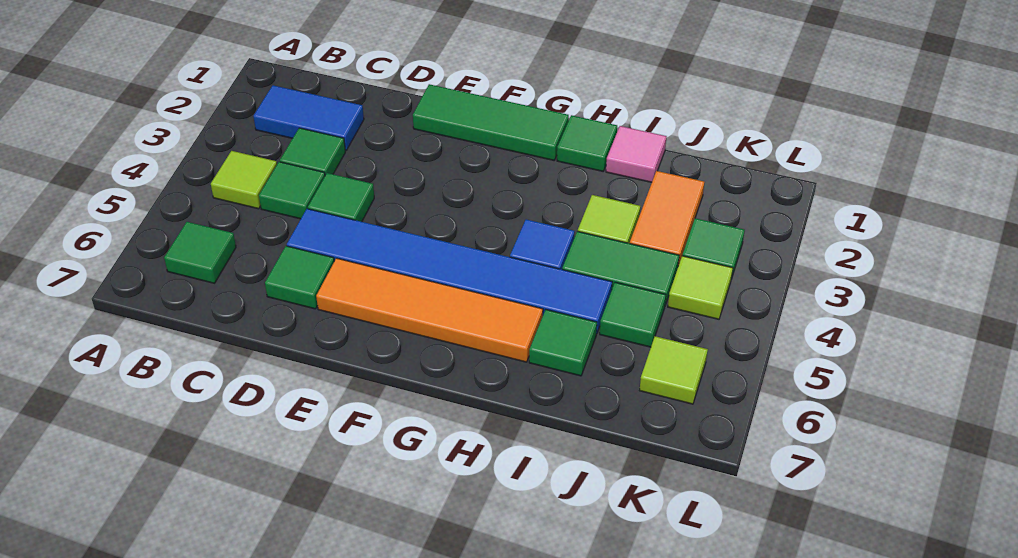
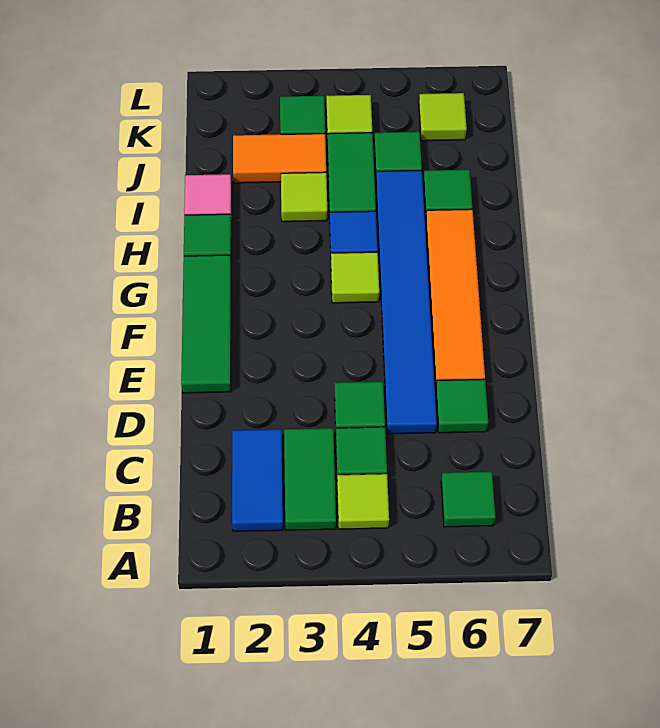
green 1x1 tile [280,128,345,175] -> green 1x2 tile [284,428,336,530]
none -> lime 1x1 tile [331,252,379,303]

